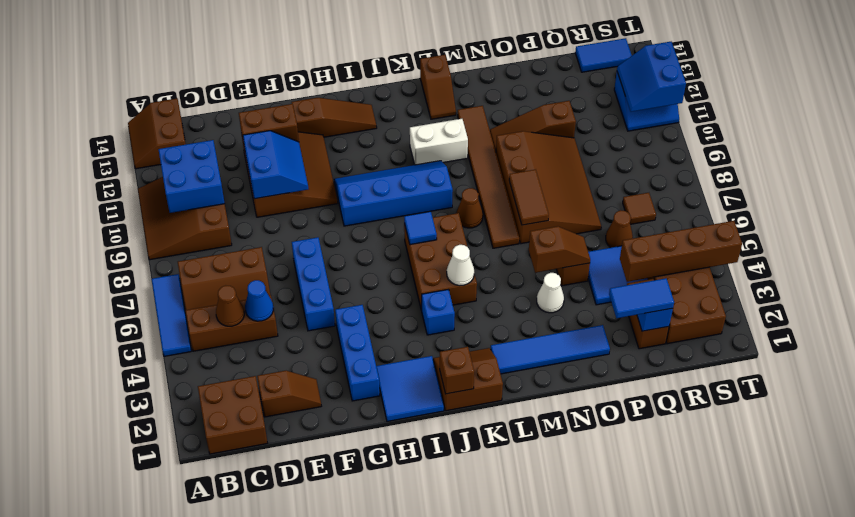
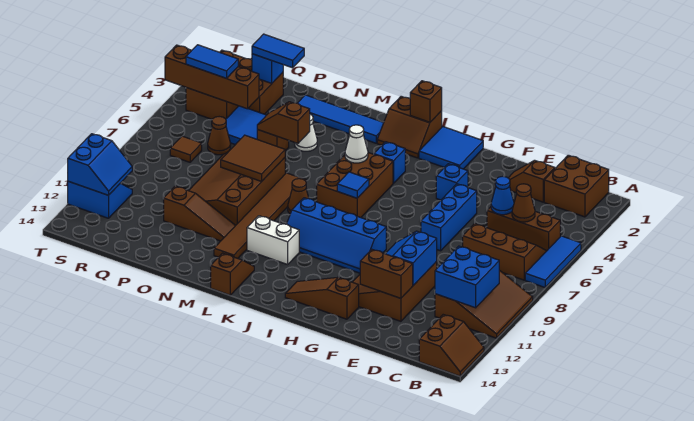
blue 1x3 brick [335,305,380,401] -> blue 1x1 brick [436,164,468,200]
brown 1x2 tile [509,170,549,225] -> brown 2x2 tile [221,135,285,181]
blue 1x2 tile [575,38,632,72] -> blue 1x2 tile moved to [186,45,238,78]

